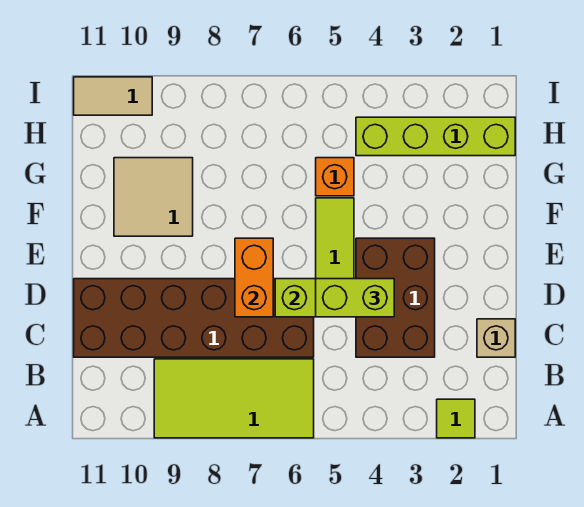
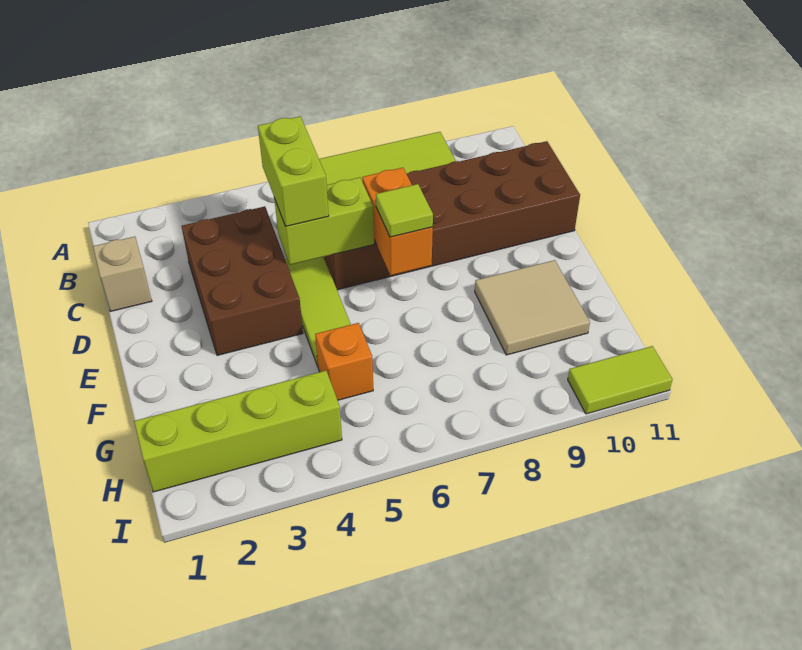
lime 1x1 tile [437,399,475,438] -> lime 1x1 tile moved to [376,184,433,237]
lime 1x2 brick [316,279,394,317] -> lime 1x2 brick turned to [258,116,329,227]
tan 1x2 tile [74,77,152,115] -> lime 1x2 tile [568,346,673,414]

